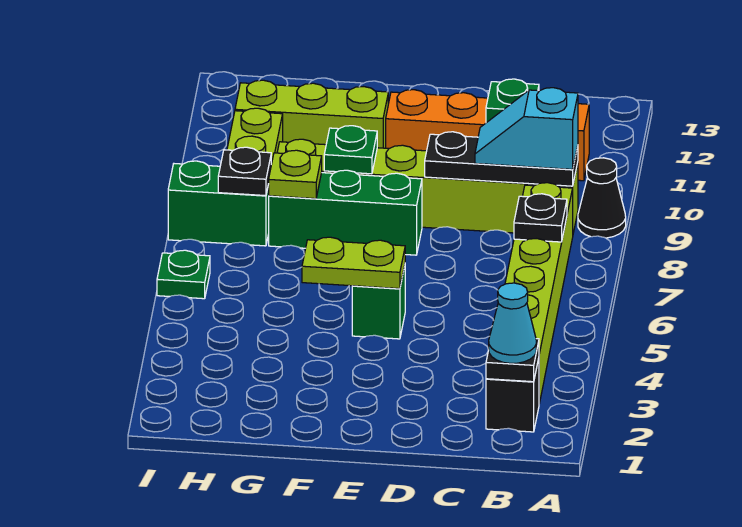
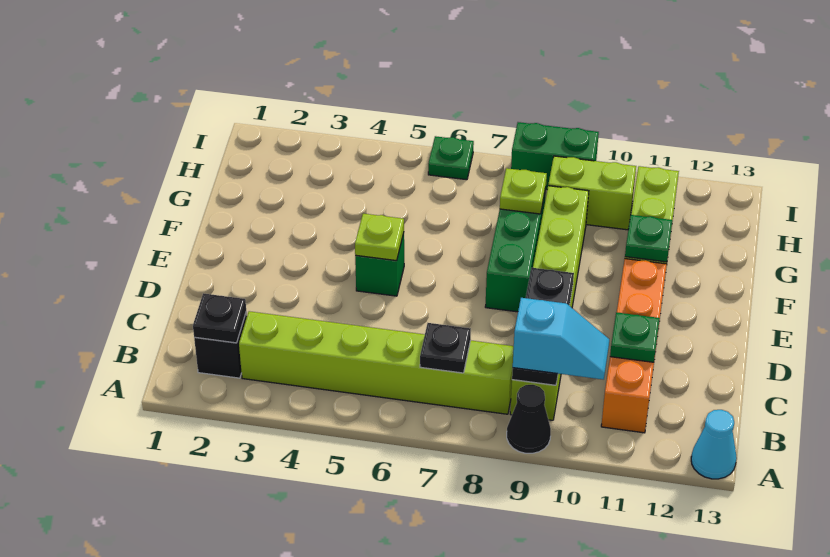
cyan 1x1 cone [489,283,536,363] -> cyan 1x1 cone moved to [691,410,737,479]
cyan 1x2 slope [475,88,578,169] -> cyan 1x2 slope turned to [513,298,609,380]
lime 1x2 plate [302,237,405,289] -> lime 1x1 plate [355,214,404,261]
green 1x1 plate [324,126,377,174] -> green 1x1 plate moved to [625,215,672,262]
green 1x2 brick [168,161,269,246] -> green 1x2 brick turned to [511,122,599,189]
black 1x1 plate [218,147,271,196] -> none

